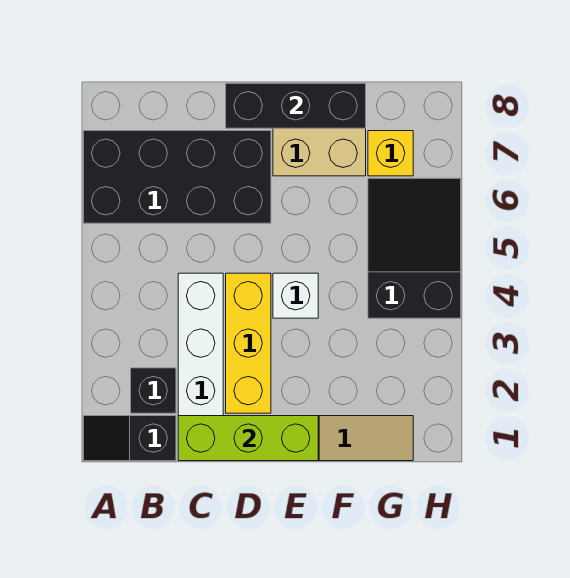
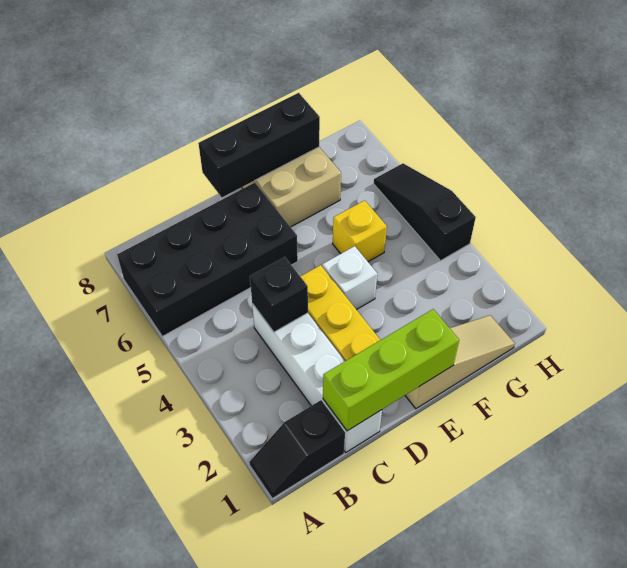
black 1x1 brick [131,368,176,413] -> black 1x1 brick moved to [250,257,308,332]
black 2x3 slope [368,178,461,318] -> black 1x3 slope [374,163,476,261]
yellow 1x1 brick [368,131,413,176] -> yellow 1x1 brick moved to [333,200,387,262]

